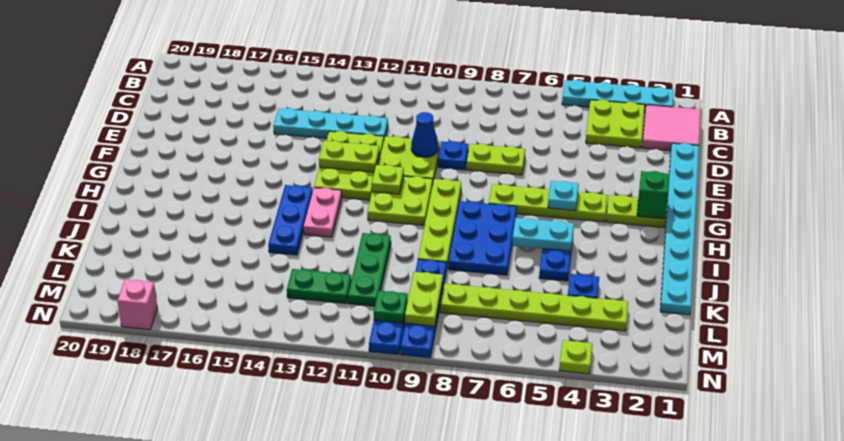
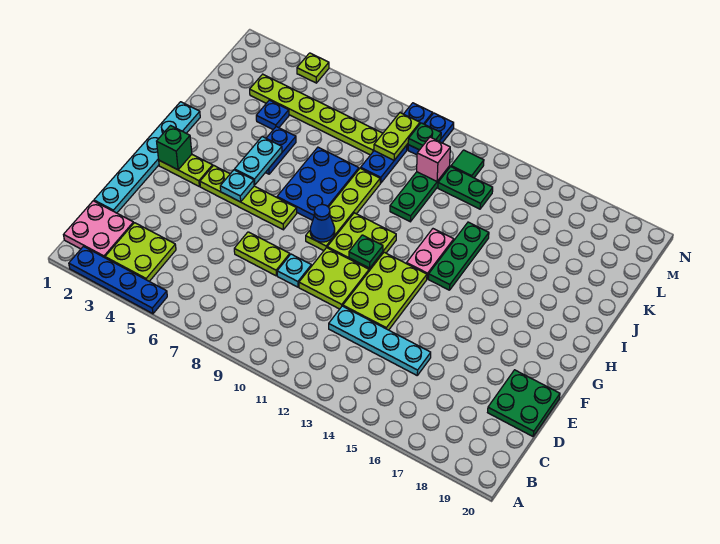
cyan 1x4 plate [562,80,674,112] -> blue 1x4 plate [69,247,167,314]
pink 2x2 tile [642,105,701,151] -> pink 2x2 plate [64,201,134,258]
cyan 1x8 plate [660,143,699,315] -> cyan 1x6 plate [94,102,200,213]
none -> green 2x2 plate [488,370,560,436]
blue 1x1 plate [438,141,468,170] -> cyan 1x1 plate [277,254,311,287]
blue 1x1 cone [411,112,438,157] -> blue 1x1 cone moved to [310,204,335,242]
lime 1x2 plate [319,141,379,172] -> none
lime 1x1 plate [372,165,404,194] -> green 1x1 plate [349,235,383,268]
blue 1x3 plate [268,185,313,255] -> green 1x3 plate [428,222,489,290]
cyan 1x2 plate [512,218,574,251] -> cyan 1x2 plate turned to [235,137,282,185]
none -> green 1x1 tile [451,150,484,178]
pink 1x1 brick [117,279,158,330] -> pink 1x1 brick moved to [417,137,450,181]

